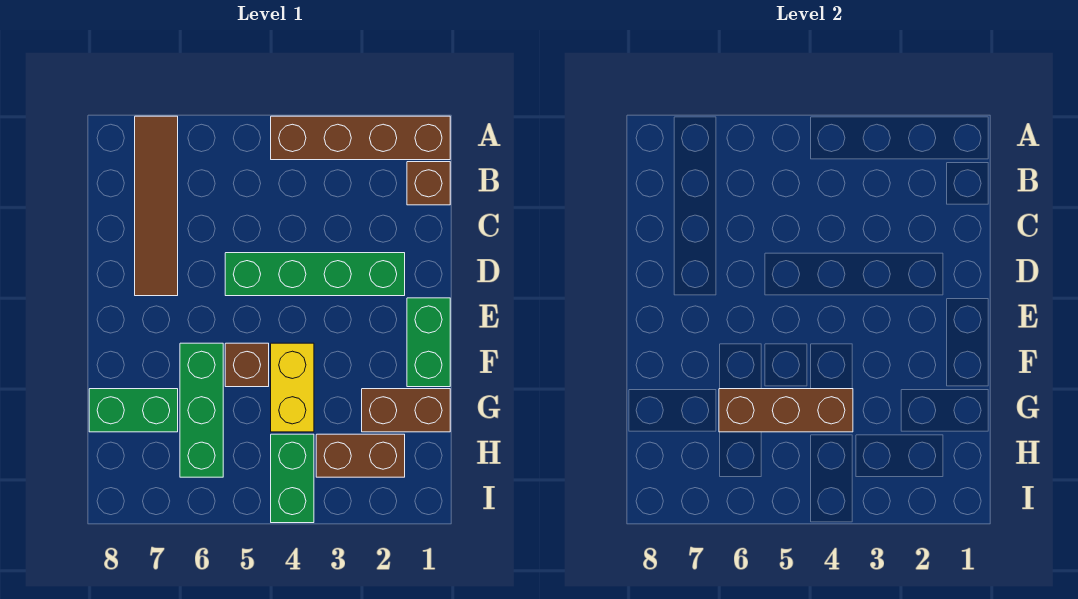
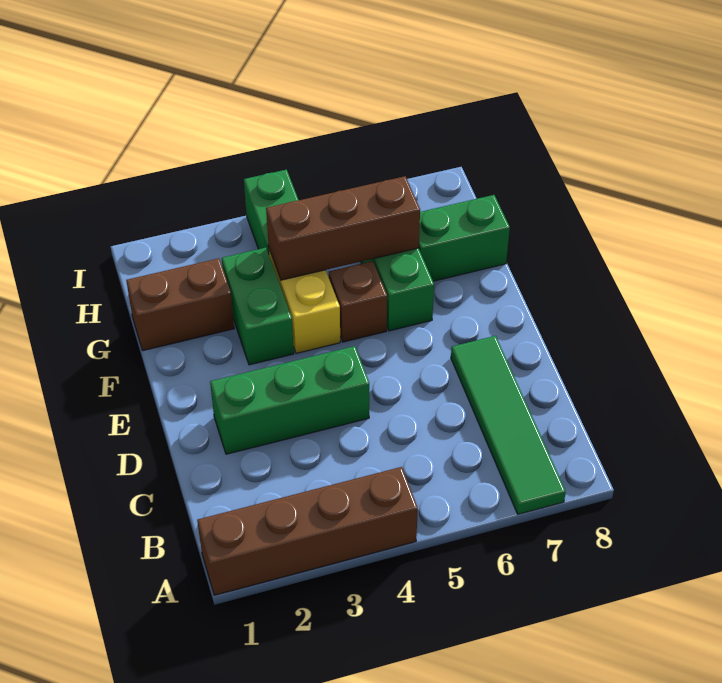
brown 1x4 tile [135,116,178,296] -> green 1x4 tile [451,336,566,514]
brown 1x1 brick [407,162,450,205] -> none
green 1x4 brick [225,253,405,296] -> green 1x3 brick [210,346,369,454]
green 1x2 brick [407,298,450,387] -> green 1x2 brick moved to [222,248,294,365]
brown 1x2 brick [316,434,405,477] -> none

